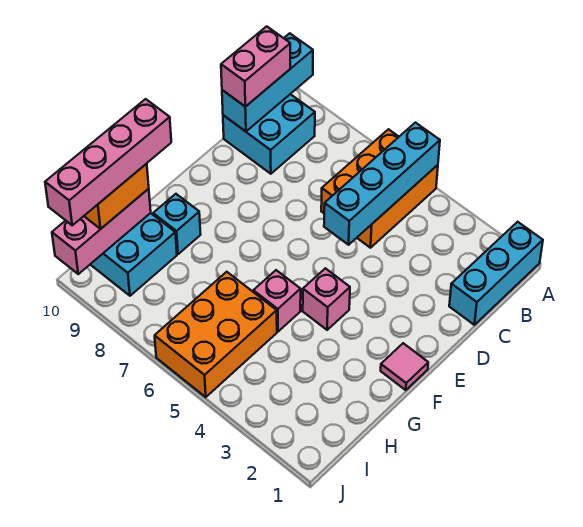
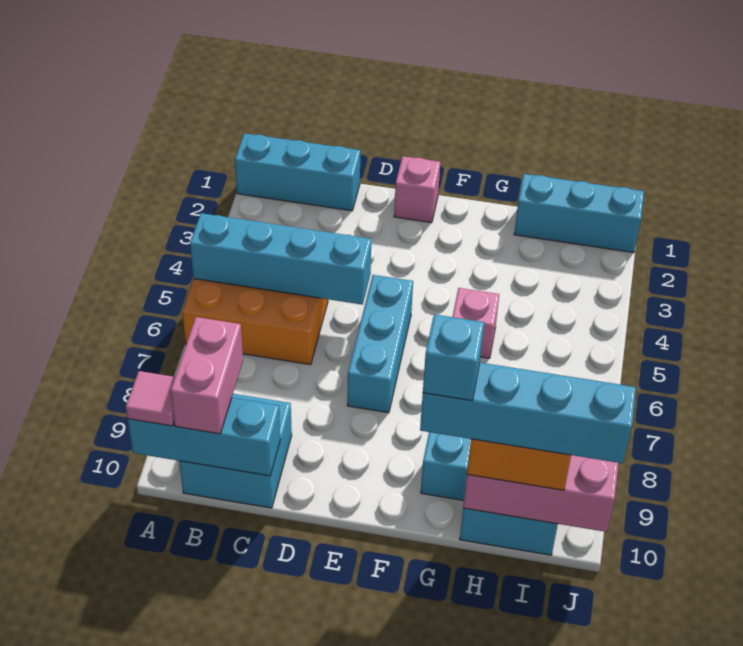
pink 1x2 brick [221,26,290,107] -> pink 1x2 brick turned to [171,317,243,434]
none -> cyan 1x3 brick [347,275,413,413]
pink 1x1 tile [381,343,428,390] -> pink 1x1 tile moved to [126,371,175,426]
pink 1x1 brick [303,268,350,330] -> pink 1x1 brick moved to [394,156,440,223]
pink 1x4 brick [45,99,171,225] -> cyan 1x4 brick [420,363,636,463]
none -> cyan 1x1 brick [423,314,484,401]
none -> cyan 1x3 brick [514,174,644,253]
orange 2x3 brick [155,272,277,397] -> none

